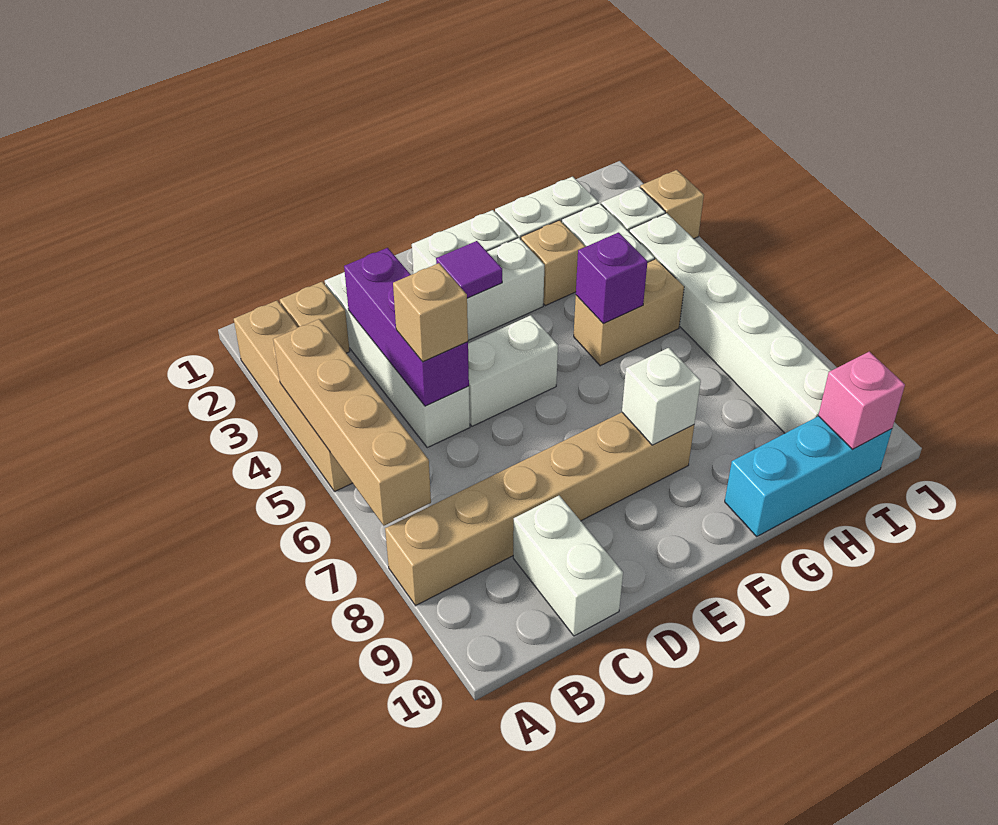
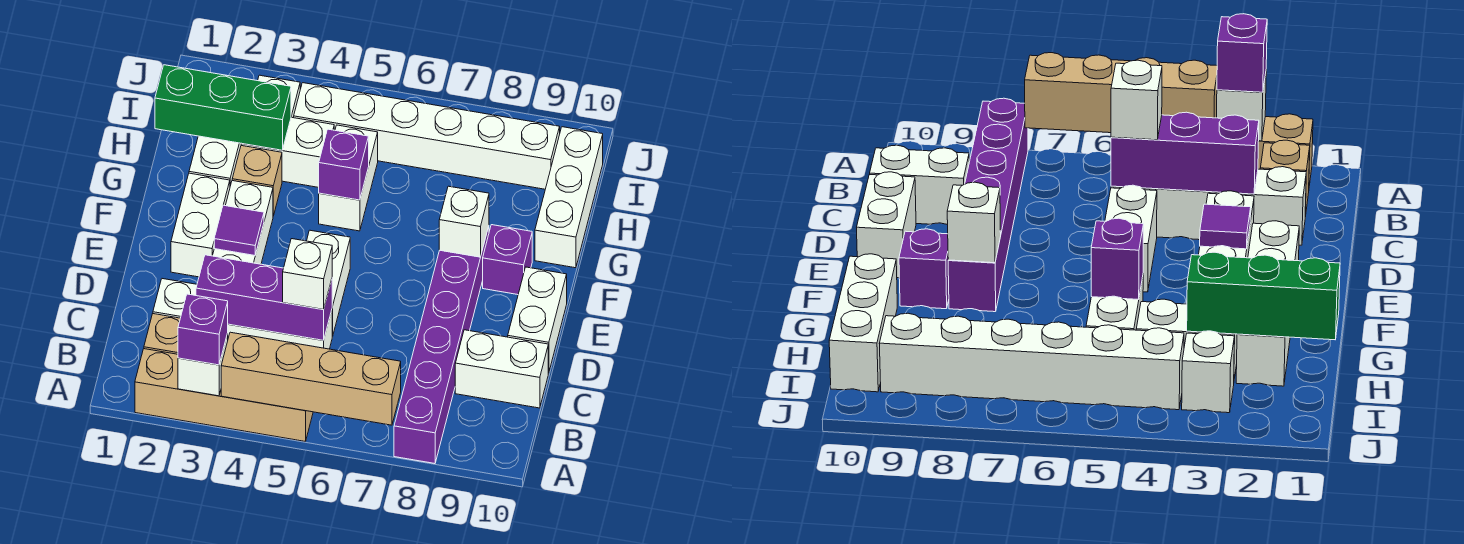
none -> white 1x1 brick [178,334,228,396]
none -> purple 1x1 brick [178,294,228,365]
tan 1x6 brick [385,412,694,606] -> purple 1x6 brick [394,226,489,464]
tan 1x1 brick [393,263,468,362] -> white 1x1 brick [283,239,332,310]
none -> white 1x2 brick [508,267,567,373]
none -> purple 1x1 brick [483,225,532,295]
tan 1x2 brick [574,259,684,366] -> white 1x2 brick [319,125,378,231]
cyan 1x3 brick [725,416,892,536] -> white 1x3 brick [535,127,603,268]
none -> green 1x3 brick [155,65,291,150]
pink 1x1 brick [818,351,905,449] -> none
tan 1x1 brick [640,170,704,239] -> none

